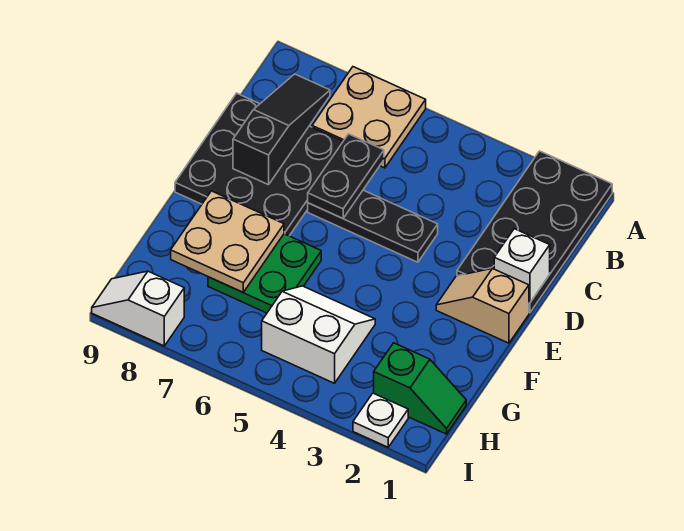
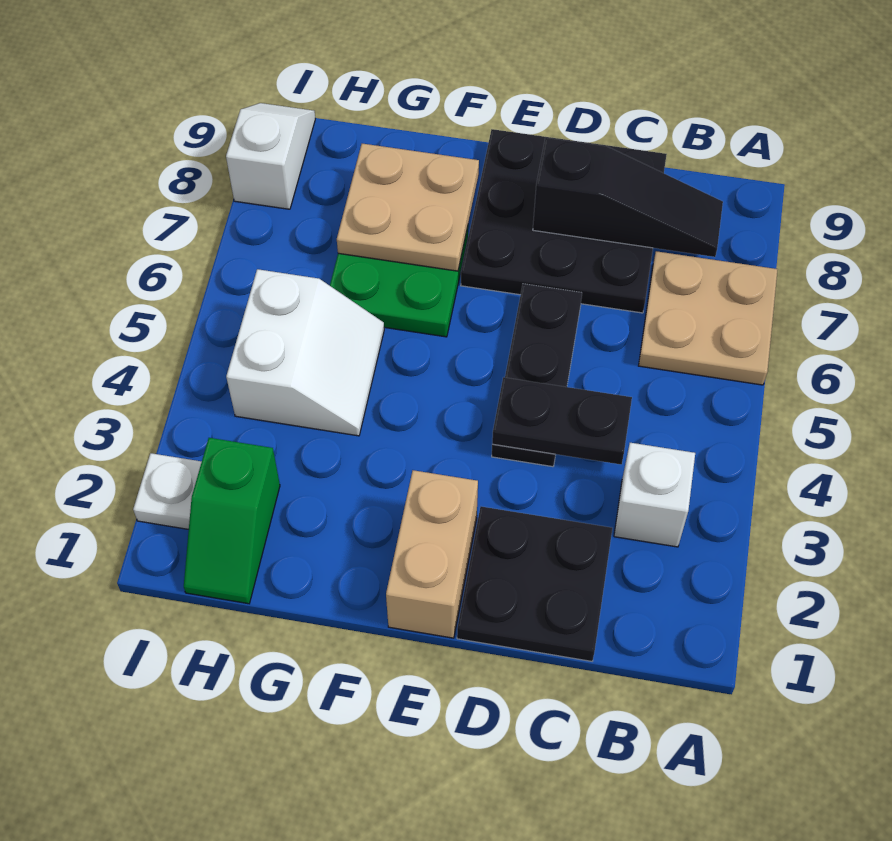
black 2x4 plate [457,151,612,313] -> black 2x2 plate [457,506,612,661]
black 1x2 plate [308,134,384,218] -> black 1x2 plate moved to [492,377,632,464]
white 1x1 brick [494,229,550,303] -> white 1x1 brick moved to [614,443,695,547]
tan 1x2 slope [436,269,529,343] -> tan 1x2 brick [386,470,478,638]

